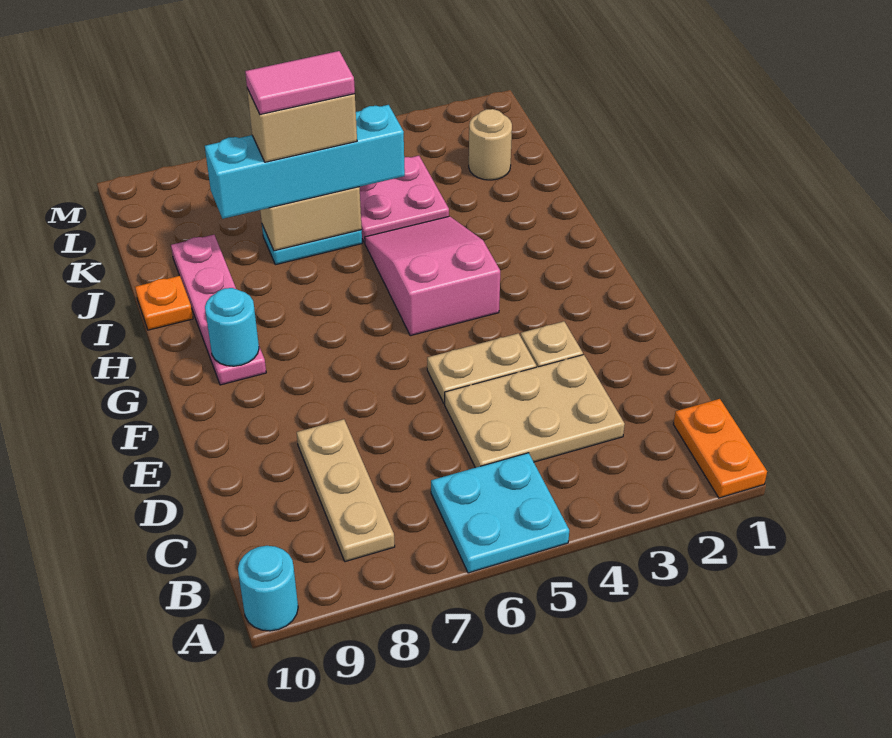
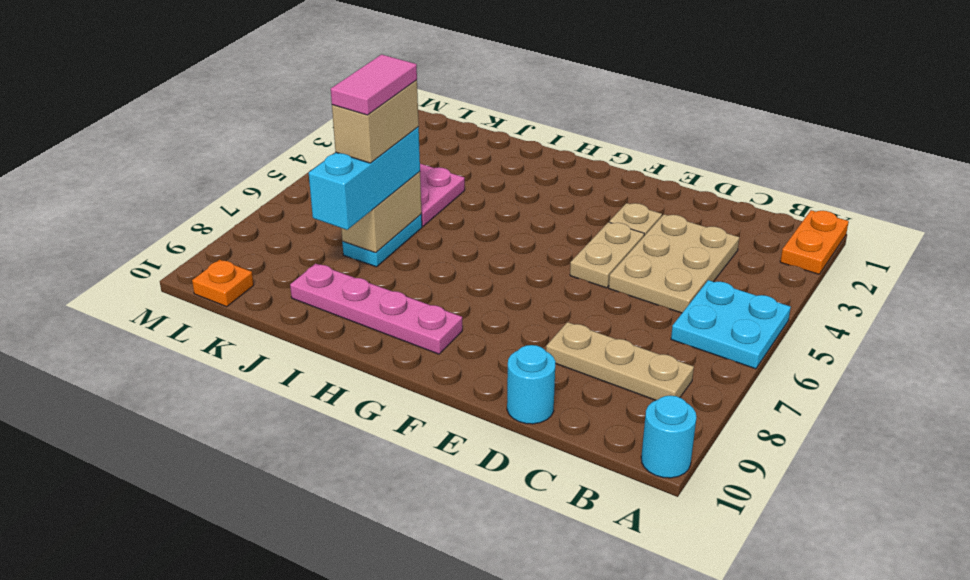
orange 1x2 plate [673,399,767,498] -> orange 1x2 plate turned to [780,210,849,274]
pink 2x3 slope [365,216,500,336] -> none
cyan 1x1 round brick [205,288,259,366] -> cyan 1x1 round brick moved to [507,345,556,424]
orange 1x1 plate [135,276,193,330] -> orange 1x1 plate moved to [192,260,254,307]
cyan 1x4 brick [205,105,405,219] -> cyan 1x3 brick [309,127,420,230]
tan 1x1 round brick [469,109,512,180] -> none

